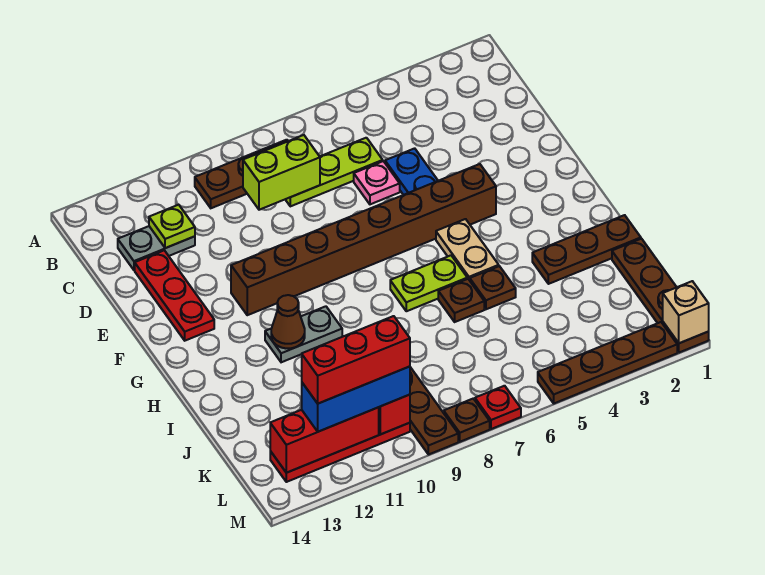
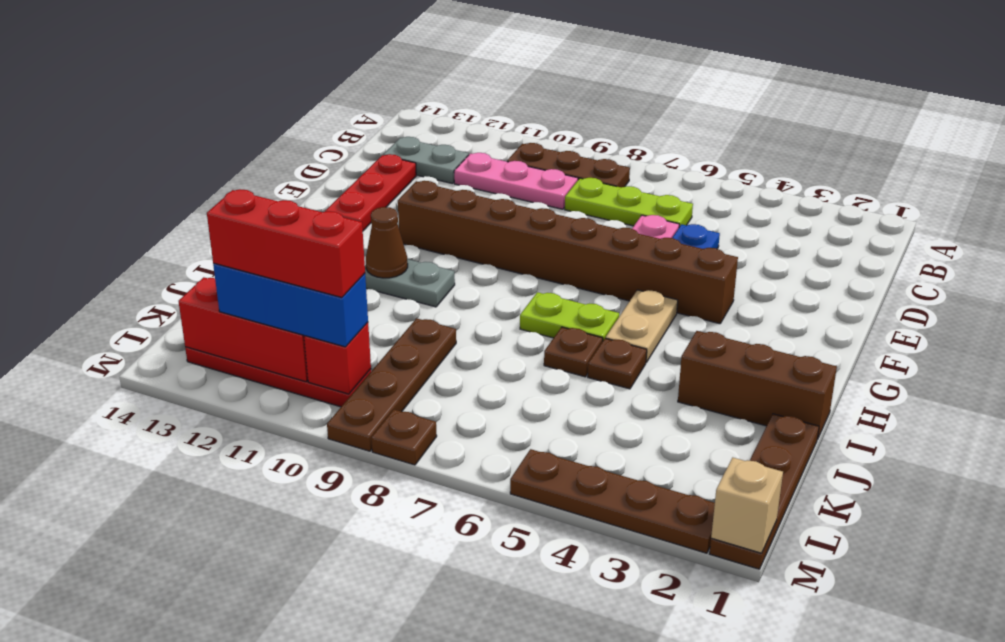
lime 1x2 brick [243,135,320,210] -> none
none -> pink 1x3 plate [454,153,578,209]
lime 1x1 plate [149,205,195,248] -> none
brown 1x3 plate [532,215,641,284] -> brown 1x3 brick [678,331,837,439]
red 1x1 plate [475,386,521,429] -> none

